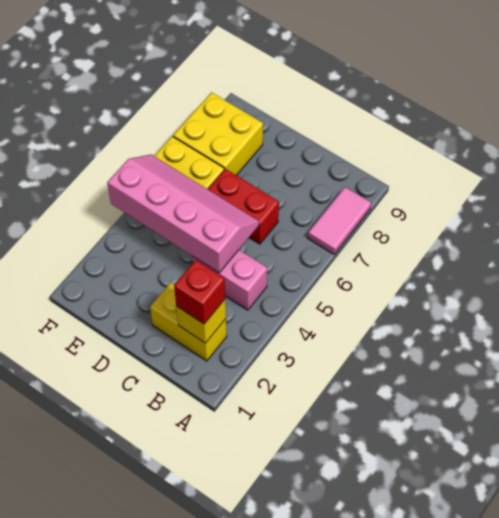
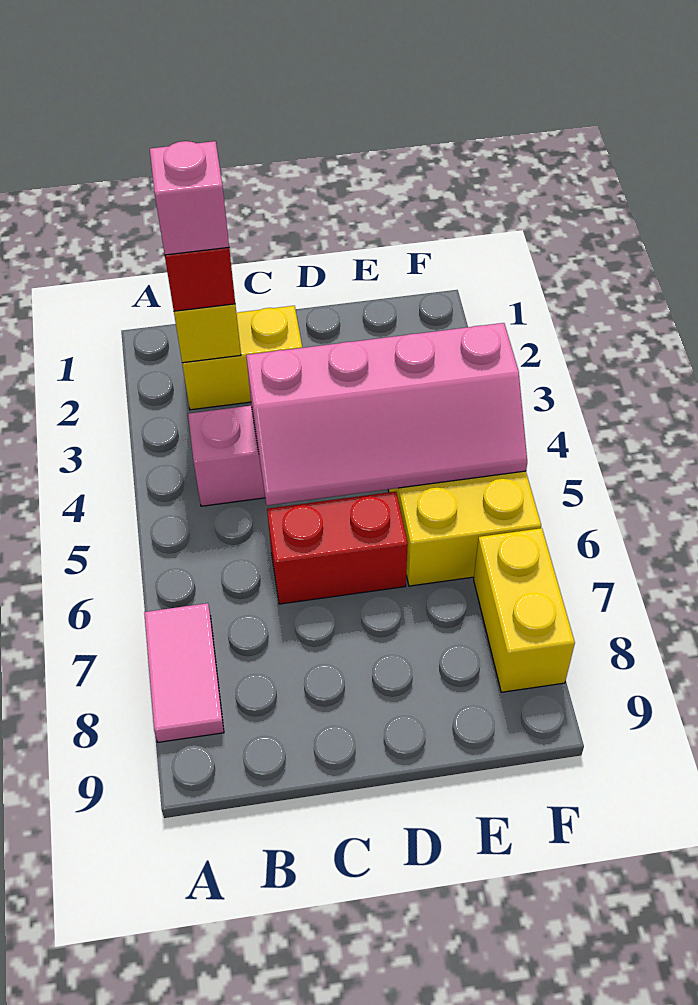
none -> pink 1x1 brick [150,141,229,255]
yellow 2x2 brick [173,92,263,175] -> yellow 1x2 brick [474,528,575,692]

